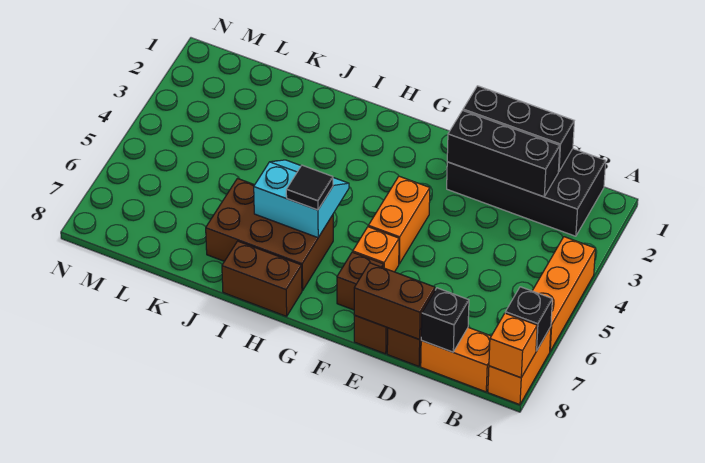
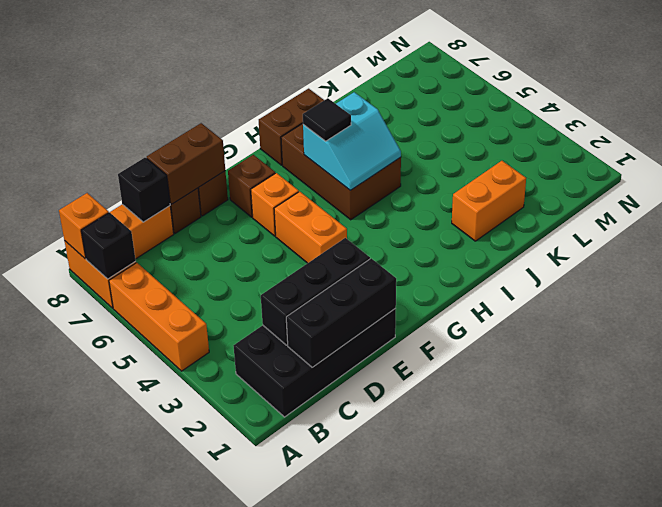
brown 2x3 brick [206,179,333,291] -> brown 2x3 brick turned to [281,124,401,220]
none -> orange 1x2 brick [452,161,526,241]

